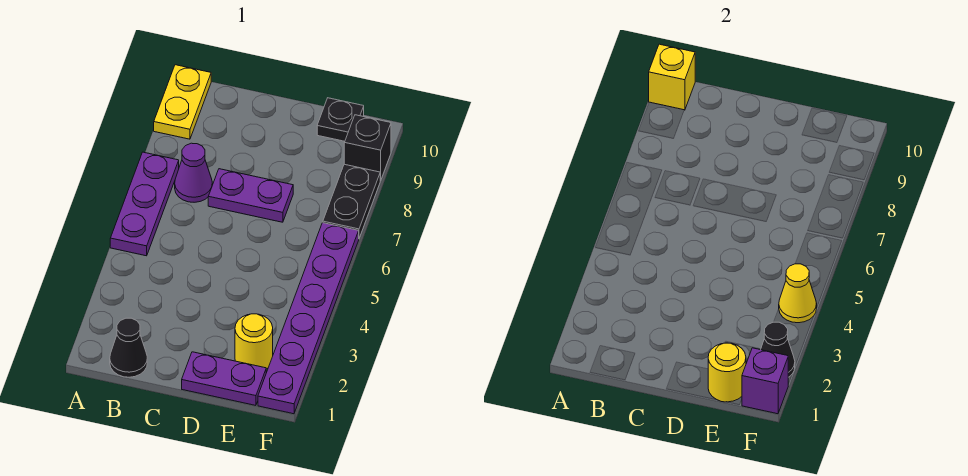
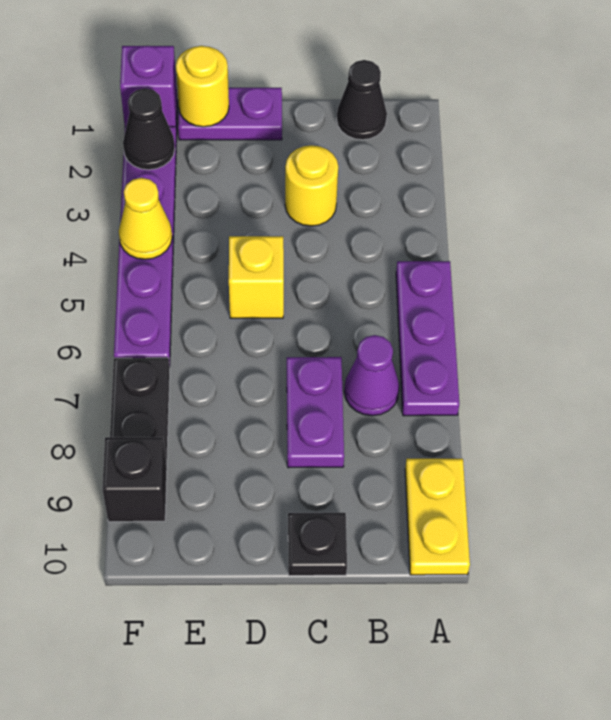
yellow 1x1 brick [649,44,695,110] -> yellow 1x1 brick moved to [229,236,284,318]
purple 1x2 plate [208,169,293,222] -> purple 1x2 plate turned to [287,357,344,468]
yellow 1x1 round brick [235,314,273,369] -> yellow 1x1 round brick moved to [285,145,338,226]
black 1x1 plate [317,98,364,141] -> black 1x1 plate moved to [288,513,347,576]

